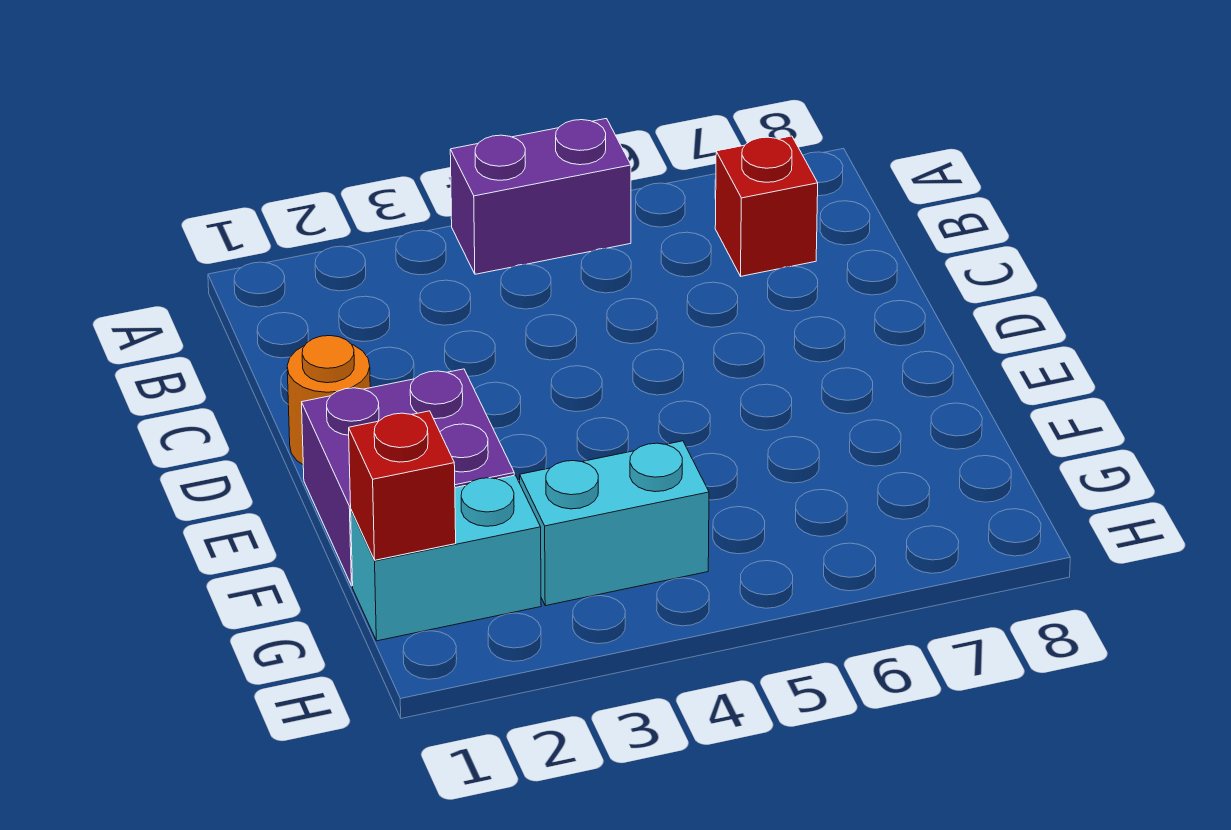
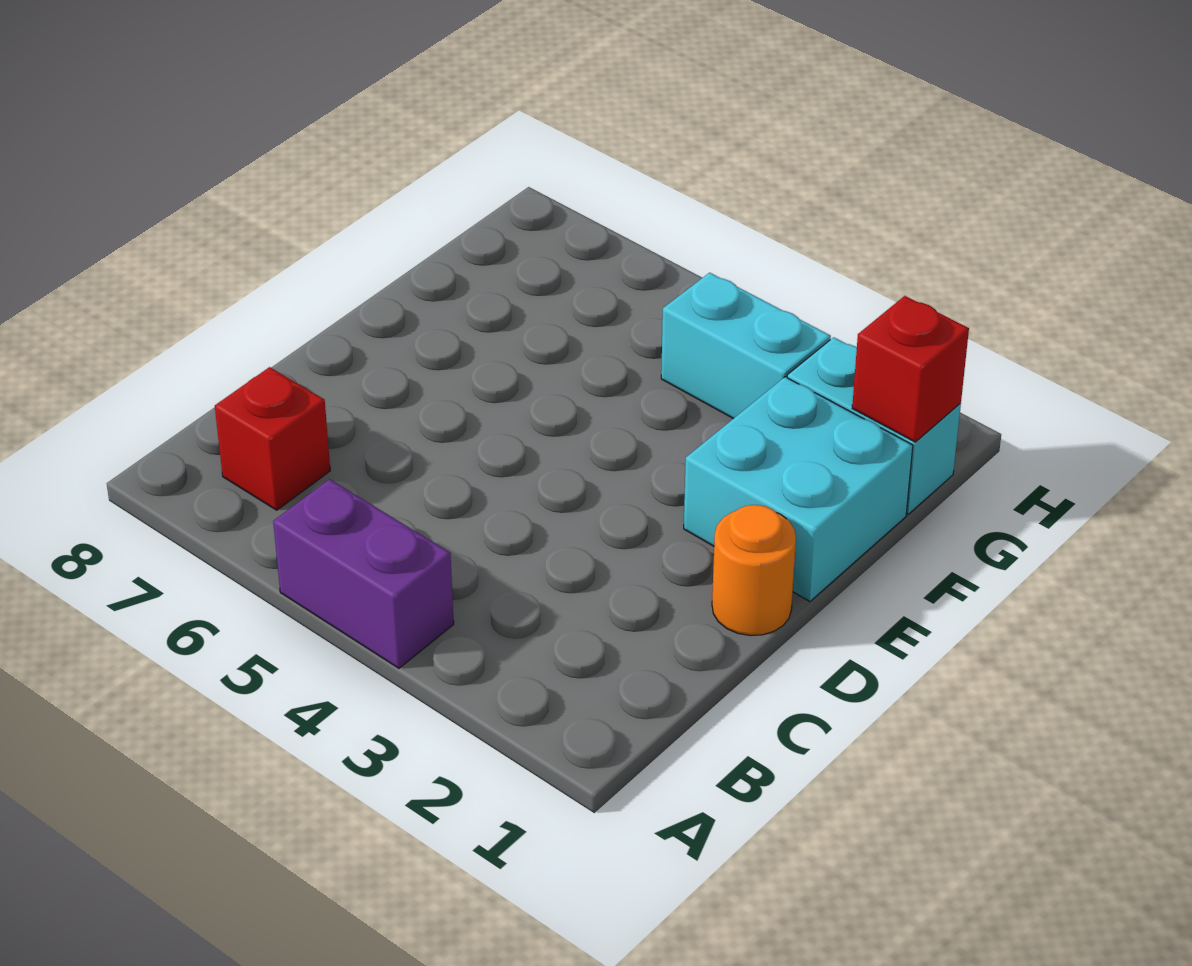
purple 2x2 brick [302,369,514,586] -> cyan 2x2 brick [684,377,913,601]

